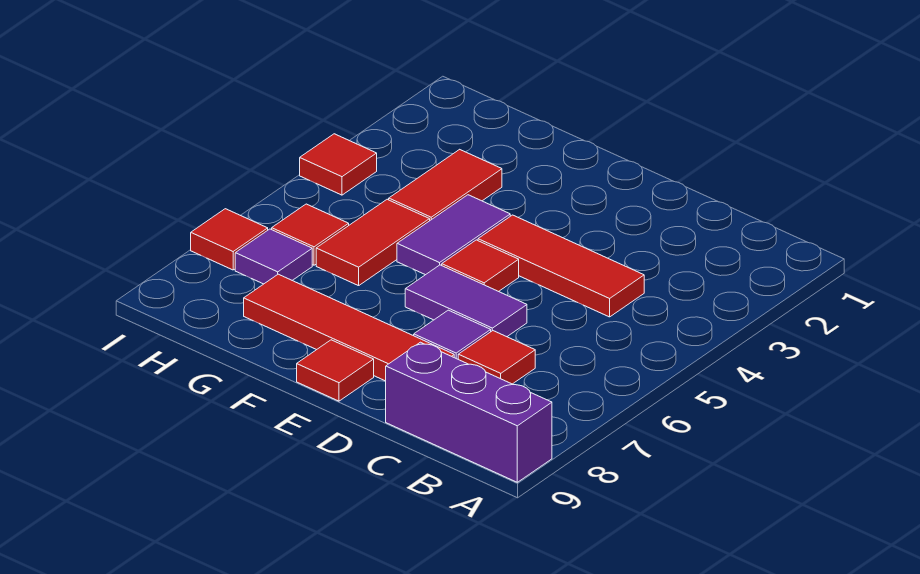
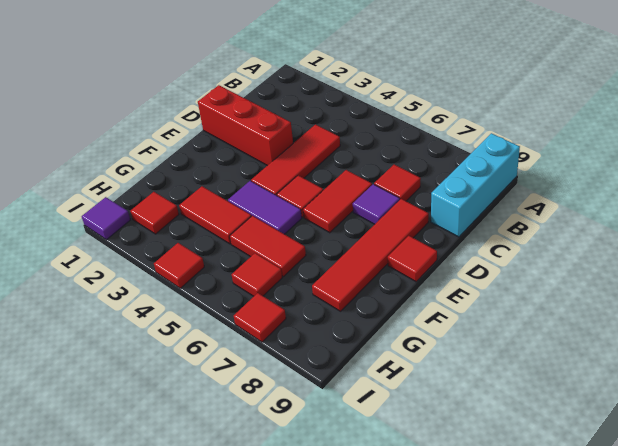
purple 1x3 brick [386,342,552,482] -> cyan 1x3 brick [431,133,520,237]
none -> red 1x3 brick [198,85,293,166]
purple 1x2 tile [405,265,527,337] -> red 1x2 tile [303,170,372,233]
none -> red 1x1 tile [130,192,179,234]
purple 1x1 tile [235,229,312,284] -> purple 1x1 tile moved to [82,197,130,240]

